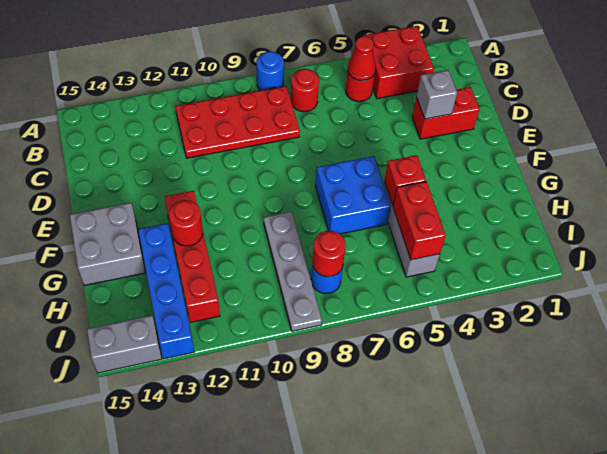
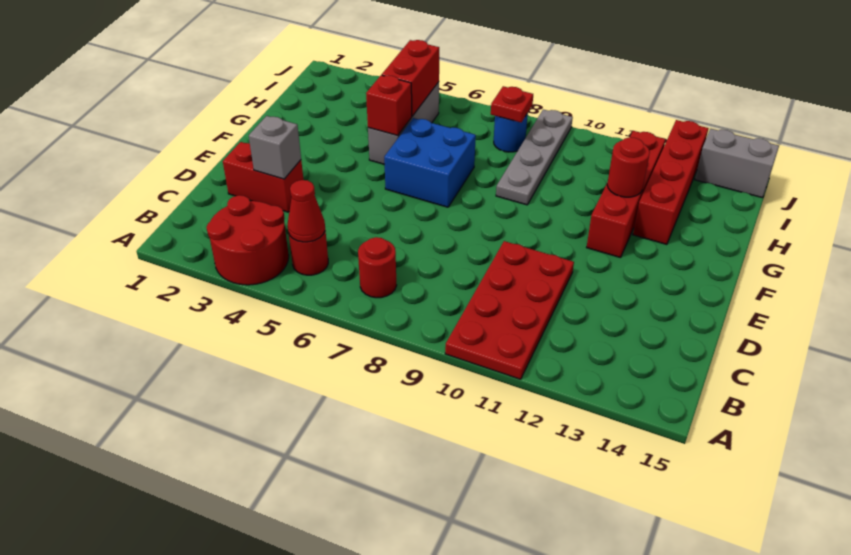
red 2x2 brick [365,26,434,99] -> red 2x2 round brick [206,195,289,285]
blue 1x1 round brick [256,52,284,91] -> none
red 2x4 plate [175,86,300,158] -> red 2x4 plate turned to [445,241,574,379]
grey 2x2 brick [70,203,146,285] -> none
blue 1x4 brick [138,223,194,359] -> red 1x4 brick [633,120,709,245]
red 1x1 round brick [312,231,346,277] -> red 1x1 plate [491,86,533,122]

